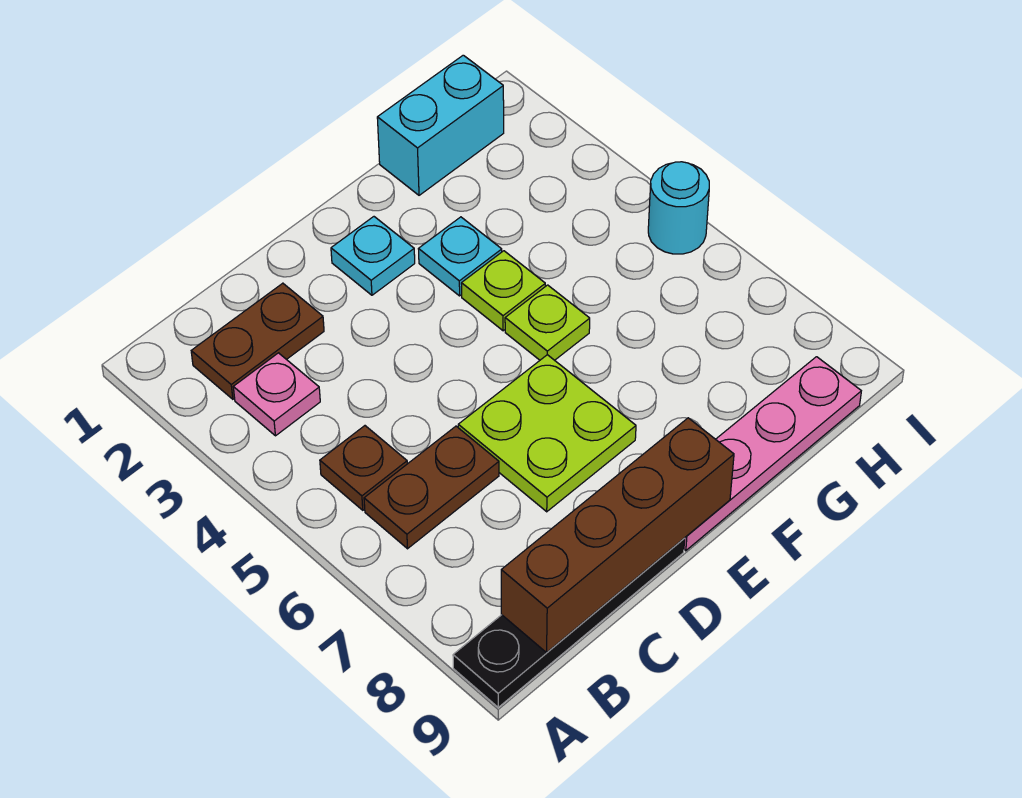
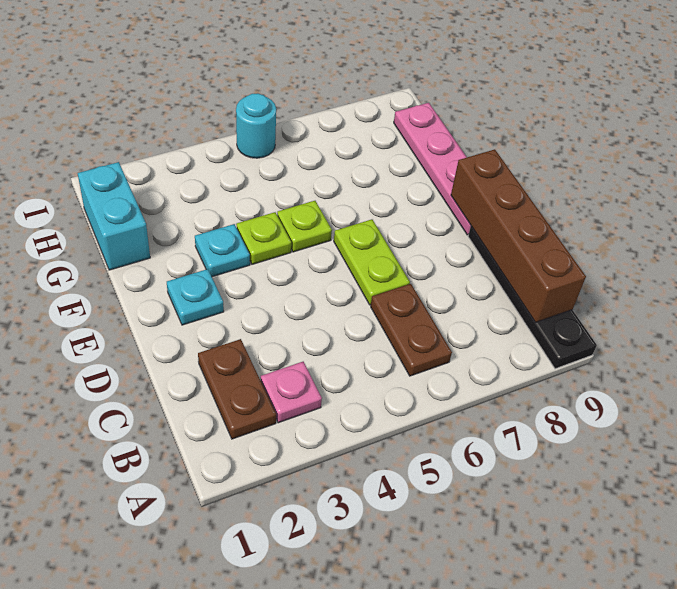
brown 1x1 plate [320,426,407,510] -> none
lime 2x2 plate [458,355,636,512] -> lime 1x2 plate [334,219,410,305]

